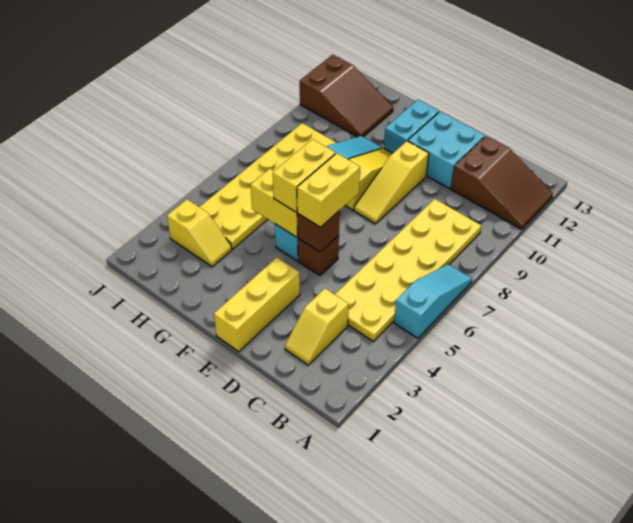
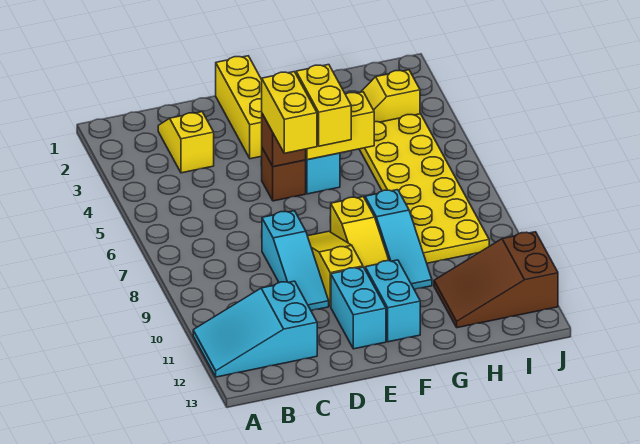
cyan 1x3 slope [394,264,472,338] -> cyan 1x3 slope moved to [262,211,329,311]
brown 2x3 slope [451,136,553,229] -> cyan 2x3 slope [193,281,317,377]
yellow 2x6 plate [335,199,481,342] -> none
cyan 2x2 brick [408,112,485,189] -> cyan 1x2 brick [331,267,386,349]

